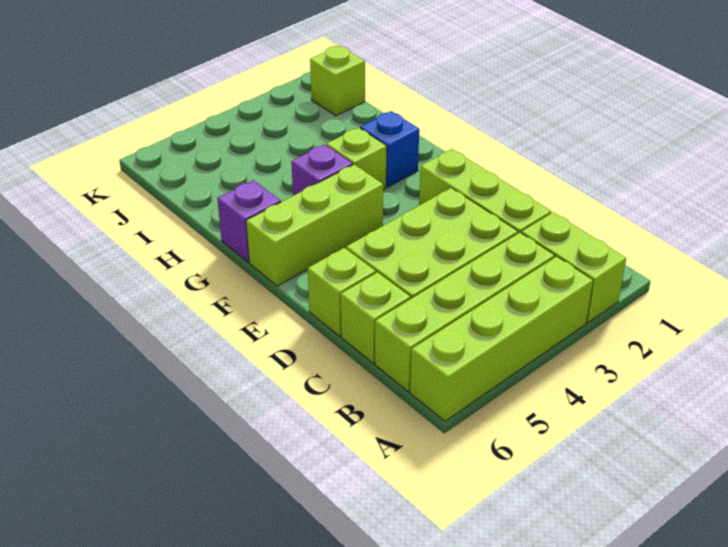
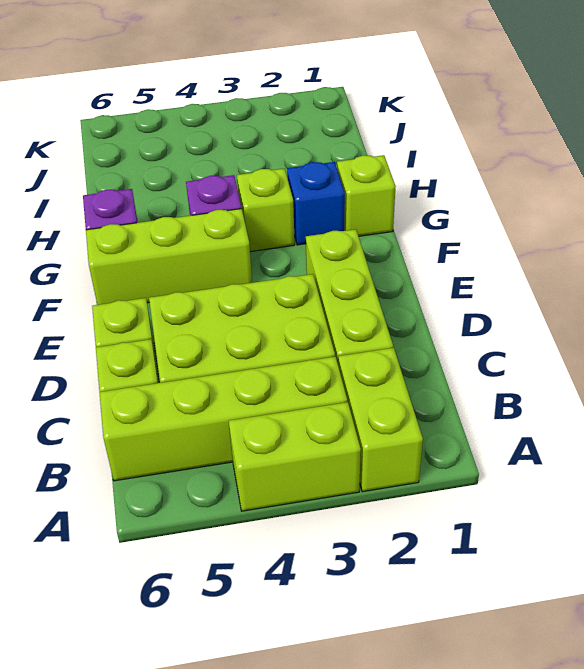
lime 1x4 brick [410,256,593,421] -> lime 1x2 brick [229,402,361,511]
lime 1x1 brick [310,46,365,116] -> lime 1x1 brick moved to [337,155,396,236]

